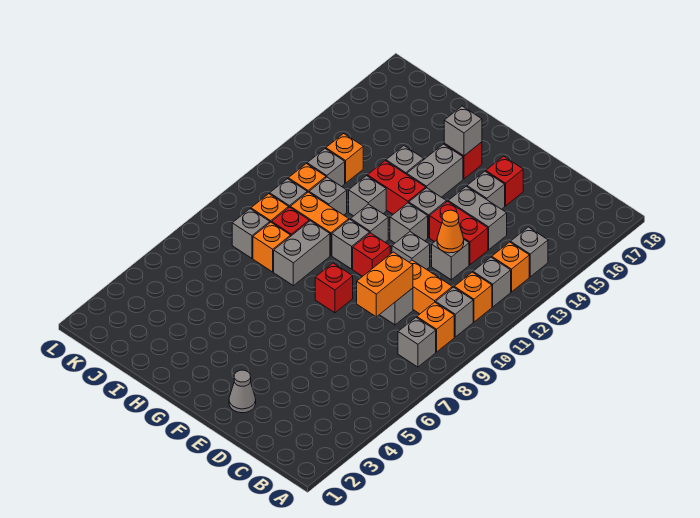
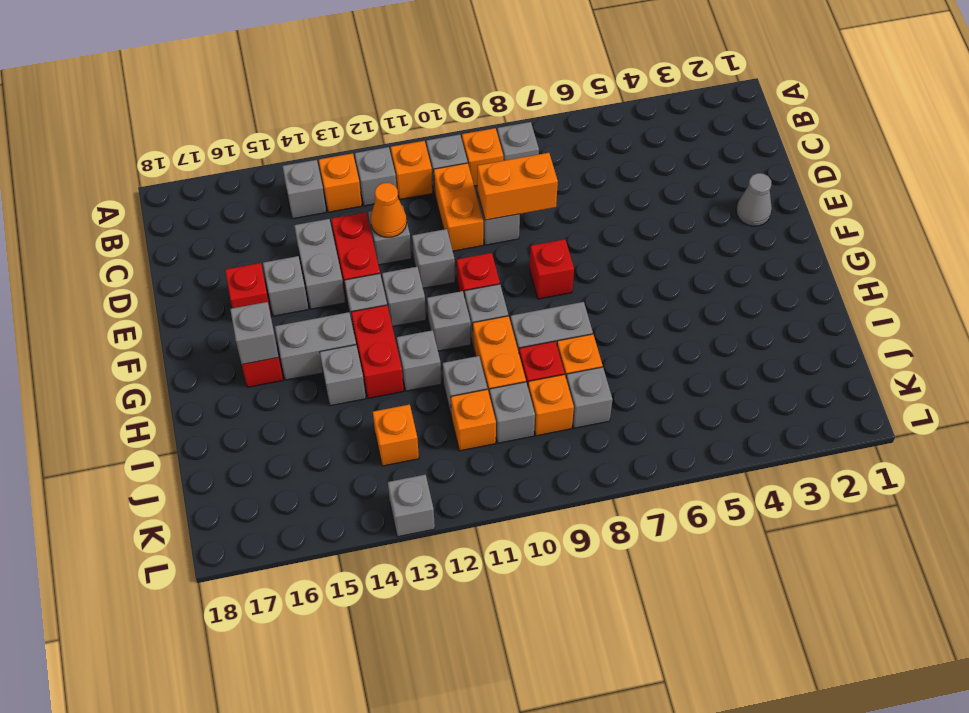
grey 1x1 brick [307,149,345,187] -> grey 1x1 brick moved to [388,475,435,537]

